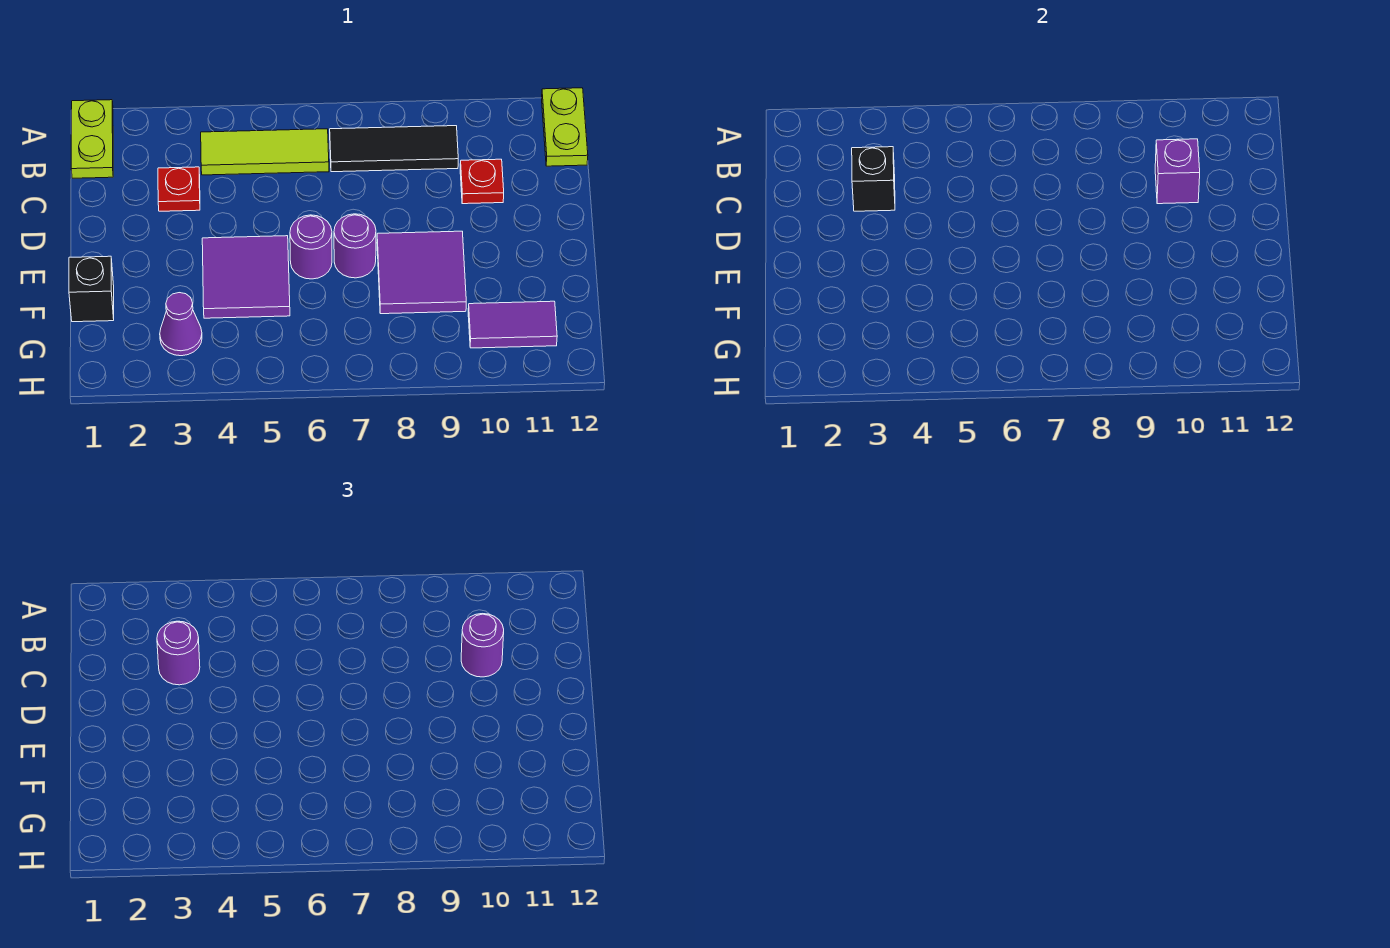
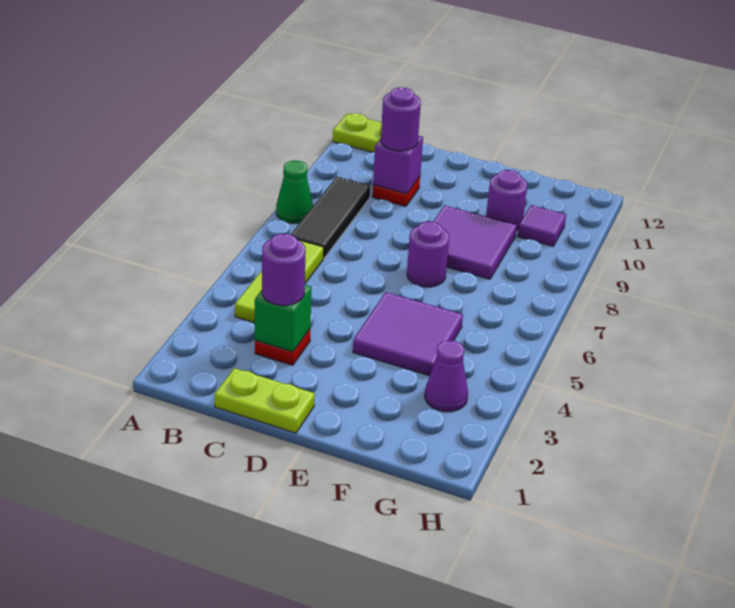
lime 1x2 plate [71,100,113,178] -> lime 1x2 plate moved to [215,368,315,433]
none -> green 1x1 cone [276,160,313,223]
black 1x1 brick [852,147,895,211] -> green 1x1 brick [255,285,312,352]
purple 1x1 round brick [290,215,332,279] -> purple 1x1 round brick moved to [486,170,527,231]
black 1x1 brick [69,256,114,322] -> none
purple 1x2 tile [468,301,557,348] -> purple 1x1 tile [518,205,566,246]

